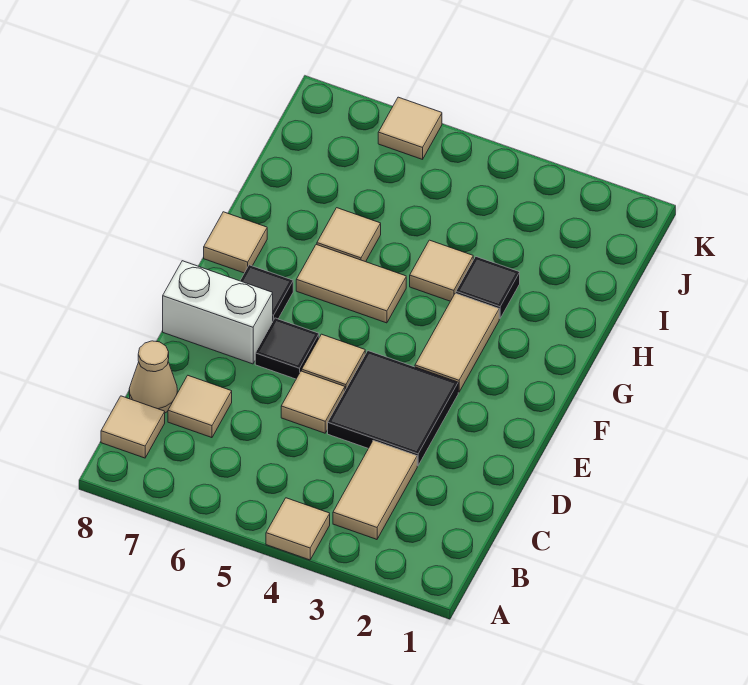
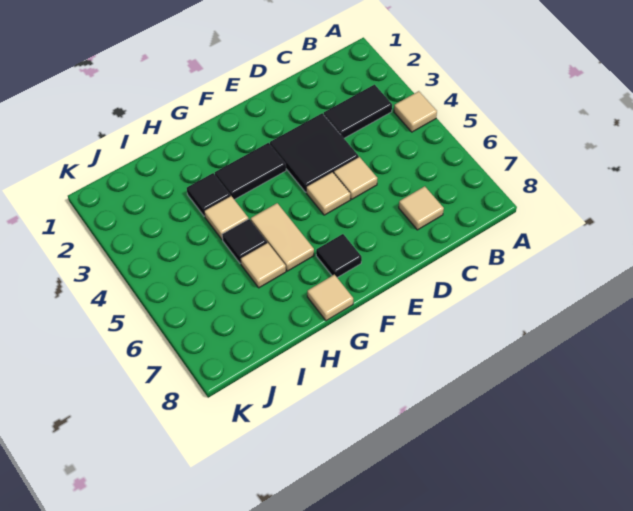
tan 1x2 tile [333,440,417,539] -> black 1x2 tile [324,85,392,138]
tan 1x1 tile [101,396,165,458] -> none
tan 1x1 cone [129,341,177,413] -> none
black 1x1 tile [255,318,319,379] -> black 1x1 tile moved to [222,219,267,264]
white 1x2 brick [163,261,273,364] -> none
tan 1x2 tile [415,293,499,392] -> black 1x2 tile [215,143,286,200]
tan 1x1 tile [378,97,442,159] -> none

